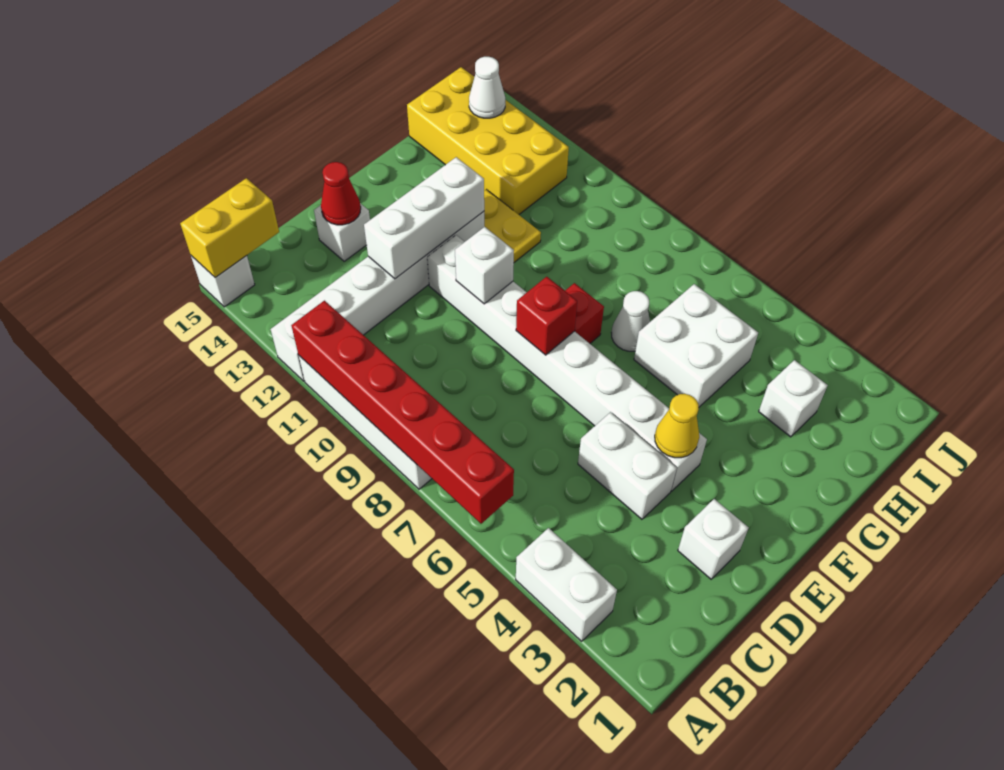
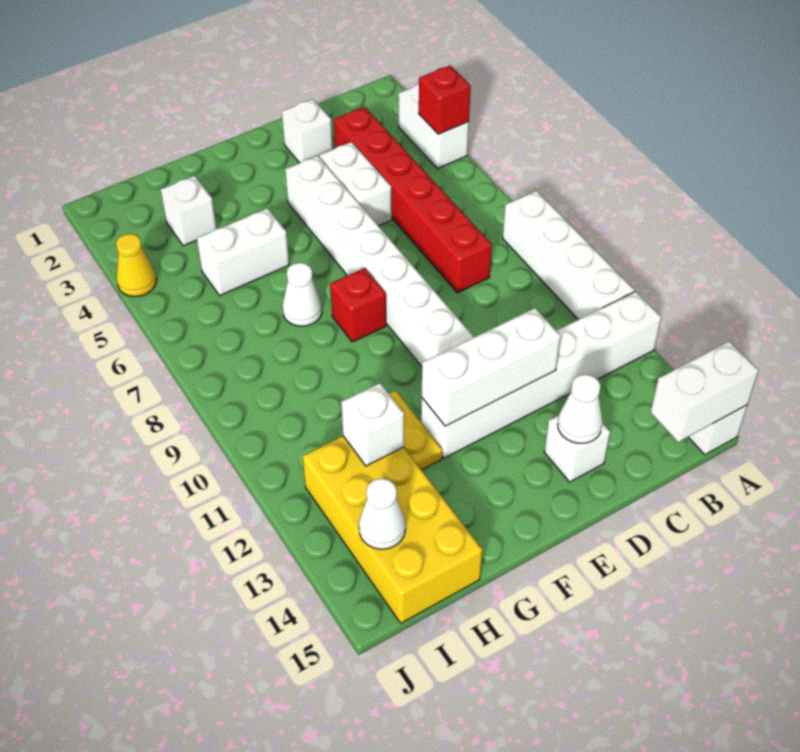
red 1x6 brick [291,301,514,524] -> red 1x6 brick moved to [334,107,492,293]
yellow 1x2 brick [180,178,279,277] -> white 1x2 brick [650,341,759,442]
red 1x1 cone [321,162,361,225] -> white 1x1 cone [558,374,603,443]
yellow 1x1 cone [655,394,699,458] -> yellow 1x1 cone moved to [116,234,156,297]
red 1x1 brick [516,277,577,355] -> red 1x1 brick moved to [419,65,471,134]
white 1x1 brick [455,227,514,304] -> white 1x1 brick moved to [341,383,404,466]
white 2x2 brick [634,284,758,407] -> white 1x2 brick [197,208,289,295]

